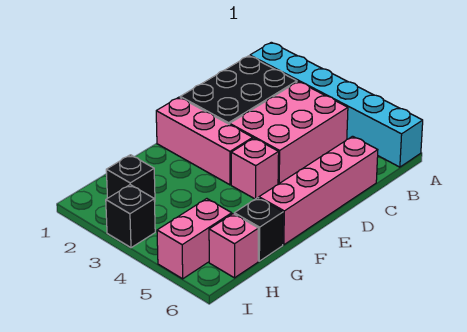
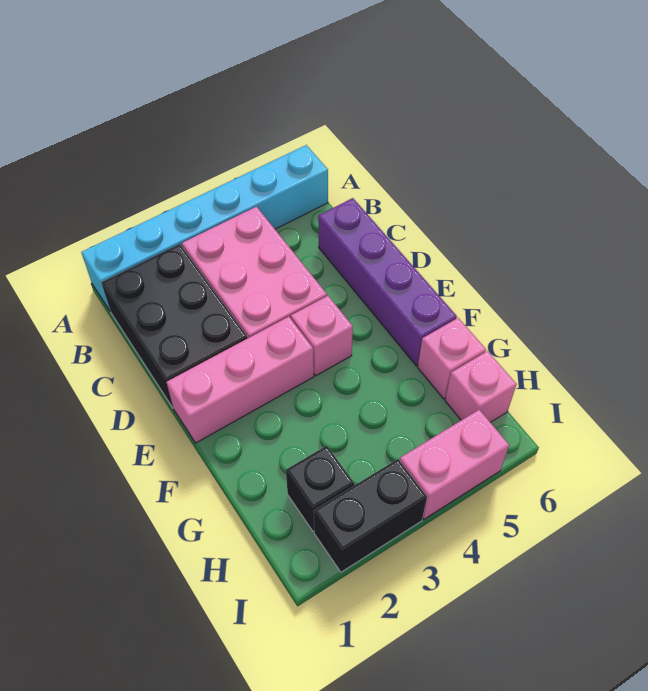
pink 1x4 brick [259,136,378,245] -> purple 1x4 brick [318,198,457,366]
black 1x1 brick [234,198,283,261] -> pink 1x1 brick [418,318,486,399]
pink 1x2 brick [157,199,232,279] -> pink 1x2 brick turned to [400,410,509,519]
black 1x1 brick [106,185,155,248] -> black 1x2 brick [314,459,427,572]

